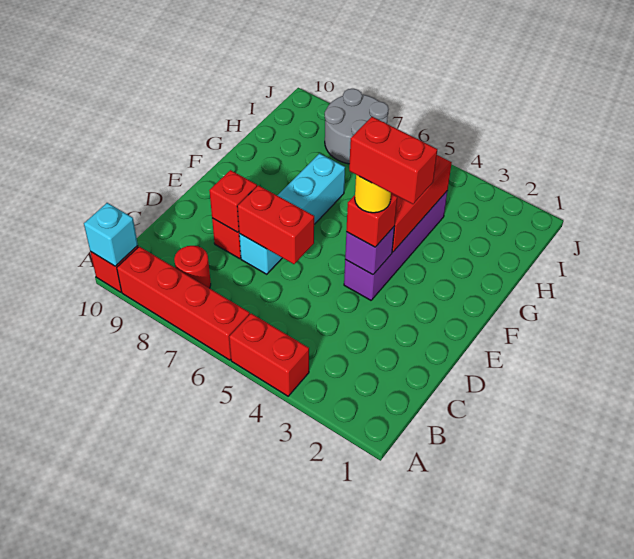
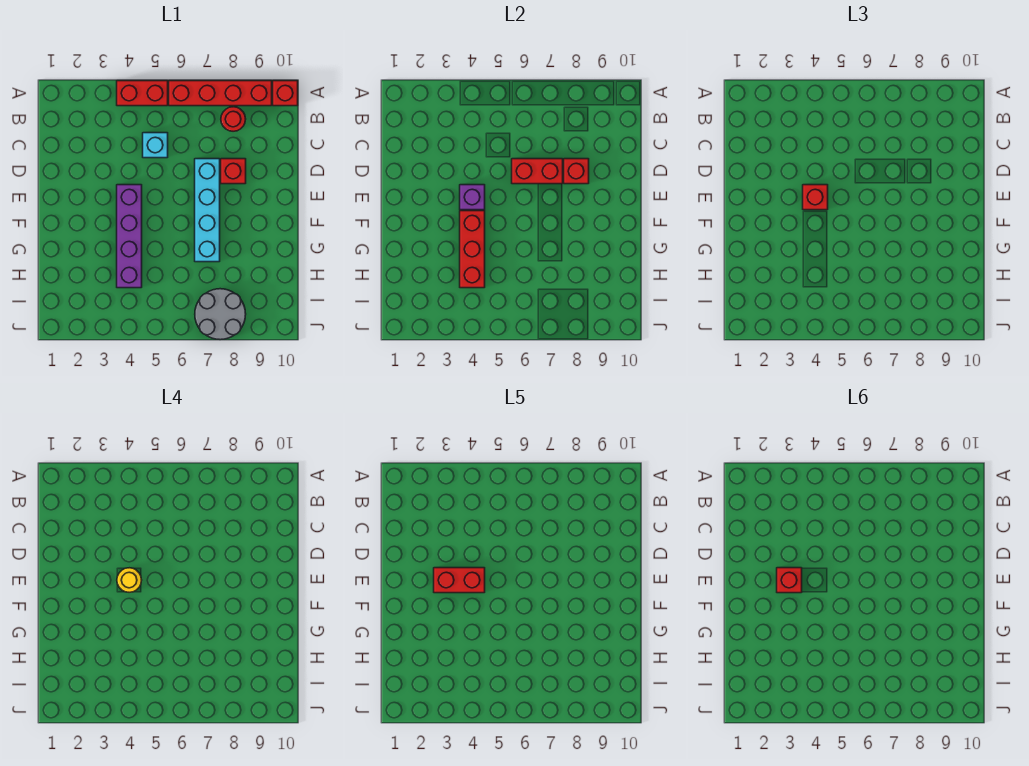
cyan 1x1 brick [84,203,138,266] -> cyan 1x1 brick moved to [143,133,168,158]
none -> red 1x1 brick [777,568,802,593]

